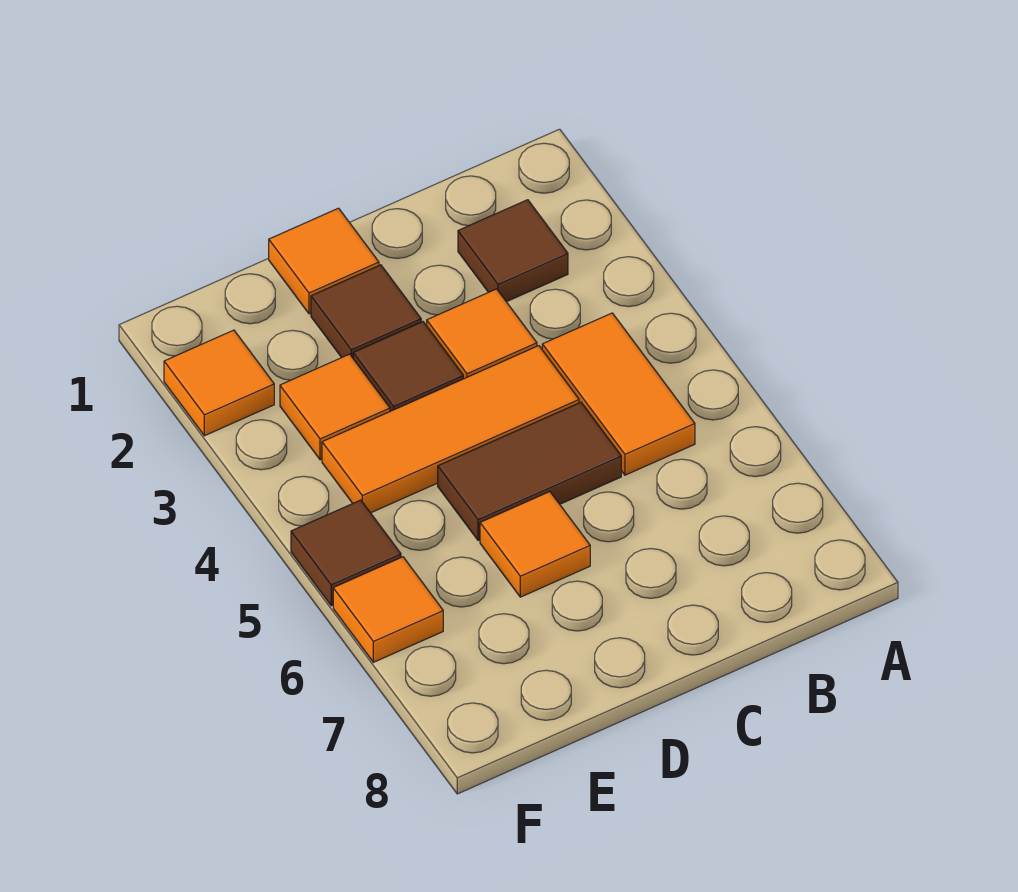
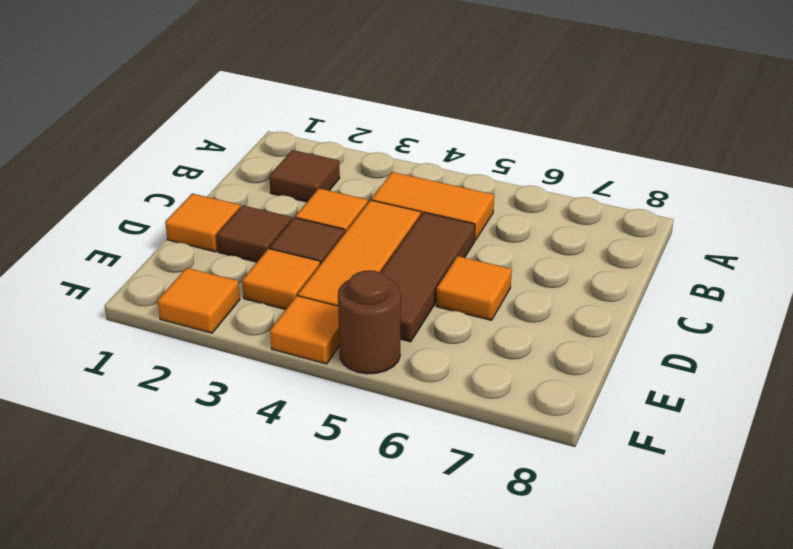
brown 1x2 tile [438,402,621,540] -> brown 1x3 tile [381,212,475,342]
brown 1x1 tile [291,500,401,606] -> brown 1x1 round brick [338,270,401,374]
orange 1x1 tile [333,557,443,662] -> orange 1x1 tile moved to [270,296,339,364]

